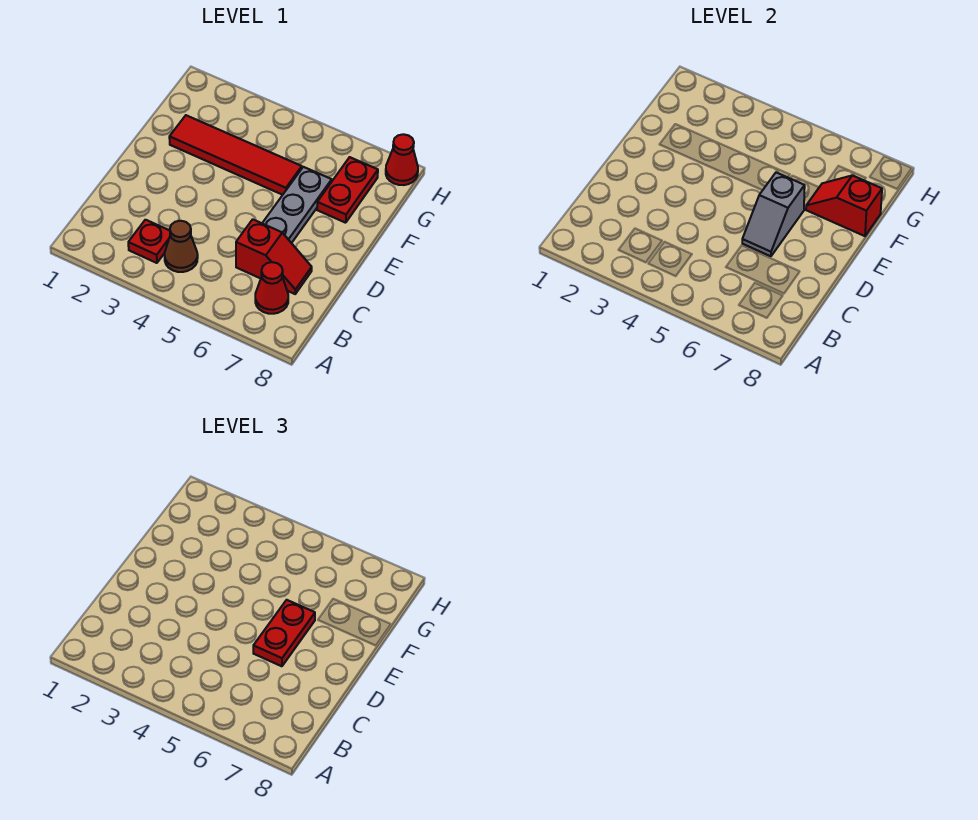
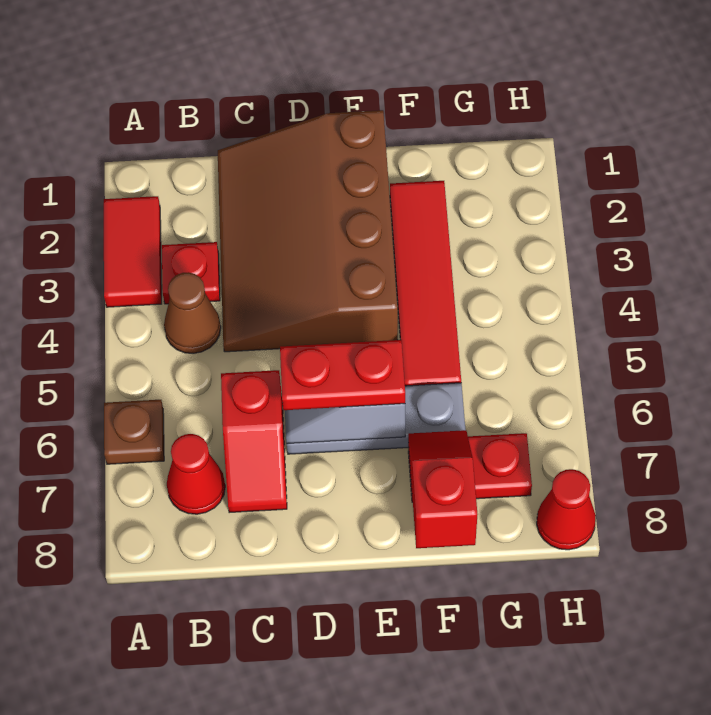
none -> red 1x2 tile [104,196,162,307]
none -> brown 1x1 plate [104,400,164,464]
none -> brown 3x4 slope [218,110,398,352]

